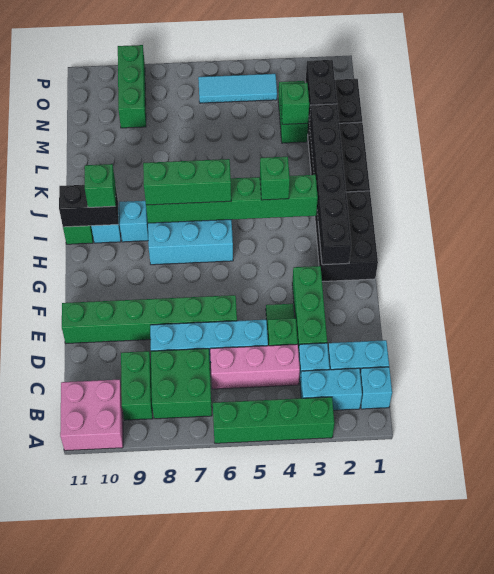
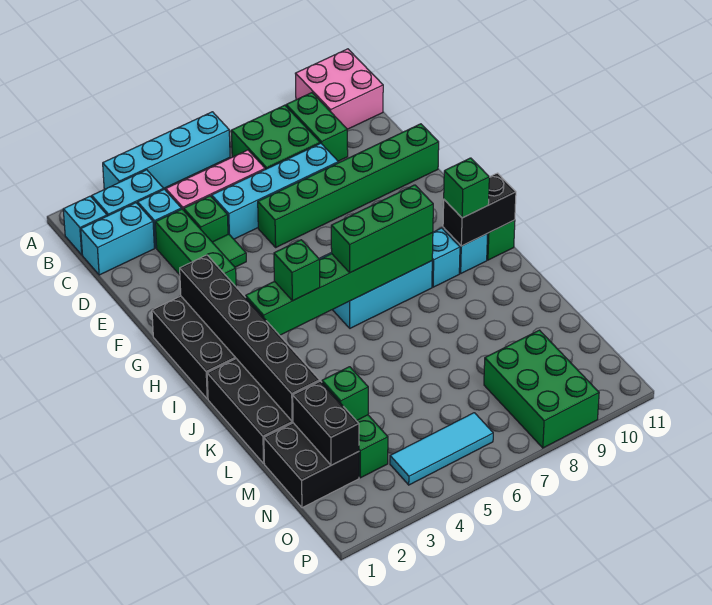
green 1x4 brick [213,397,334,443] -> cyan 1x4 brick [103,112,230,189]
green 1x3 brick [118,45,146,128] -> green 2x3 brick [484,330,599,448]

